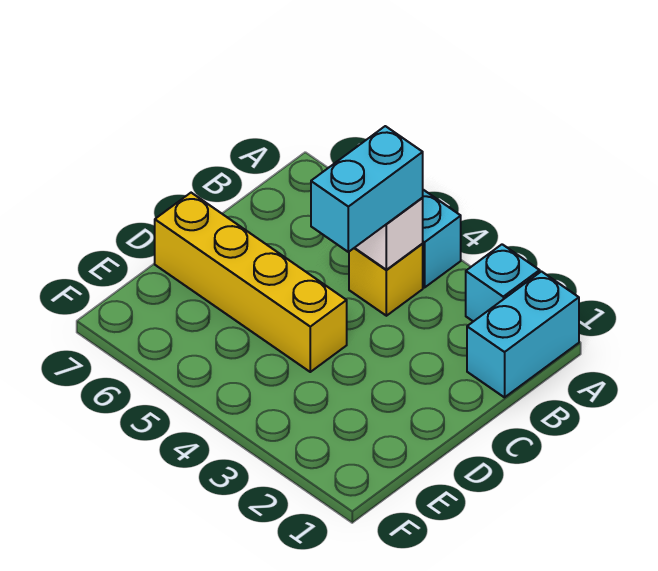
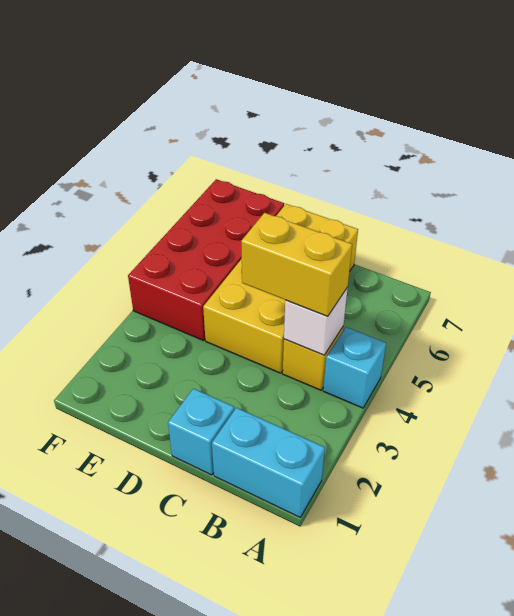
cyan 1x1 brick [466,244,540,322] -> cyan 1x1 brick moved to [168,389,234,475]
cyan 1x2 brick [311,126,423,252] -> yellow 1x2 brick [241,213,352,317]
yellow 1x4 brick [155,193,347,372] -> yellow 2x4 brick [203,204,358,373]
none -> red 2x4 brick [128,179,284,341]

